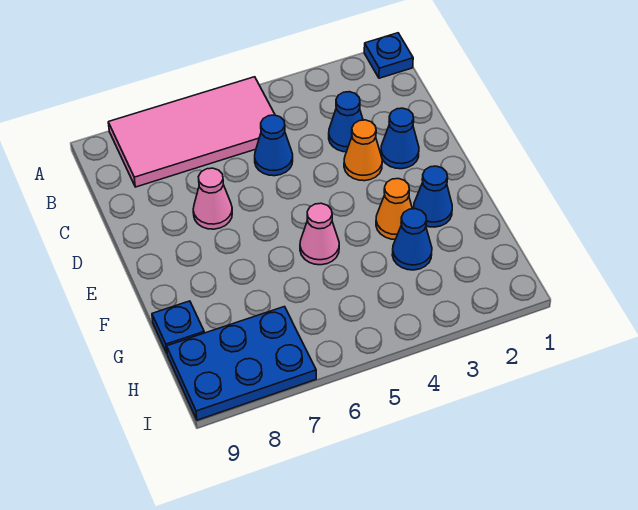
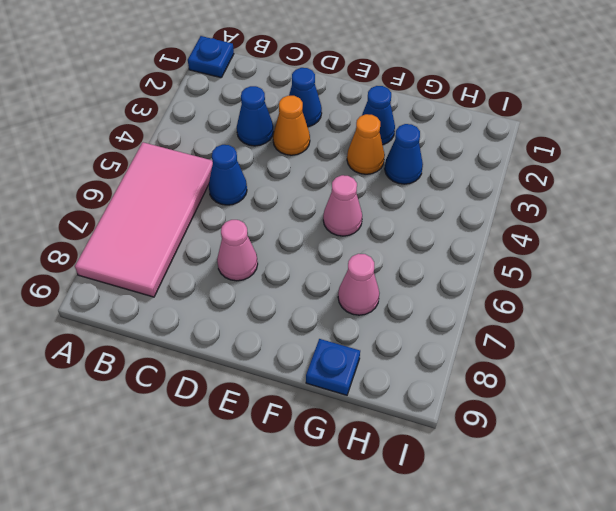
none -> pink 1x1 cone [338,254,379,315]
blue 2x3 plate [167,307,316,420] -> none

